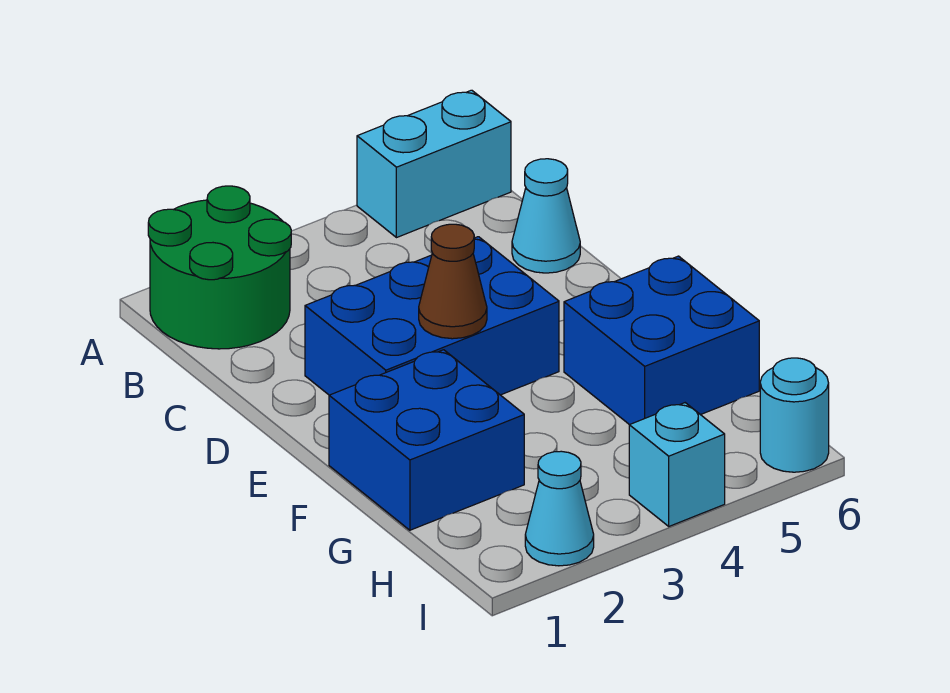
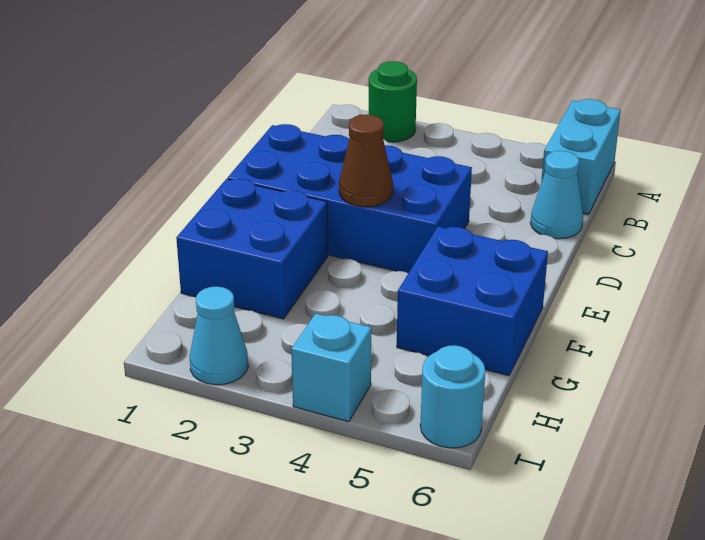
green 2x2 round brick [148,186,291,349] -> green 1x1 round brick [369,61,417,142]
cyan 1x2 brick [357,90,511,238] -> cyan 1x2 brick turned to [541,99,621,214]
blue 2x3 brick [305,237,559,395] -> blue 2x4 brick [227,124,472,273]

